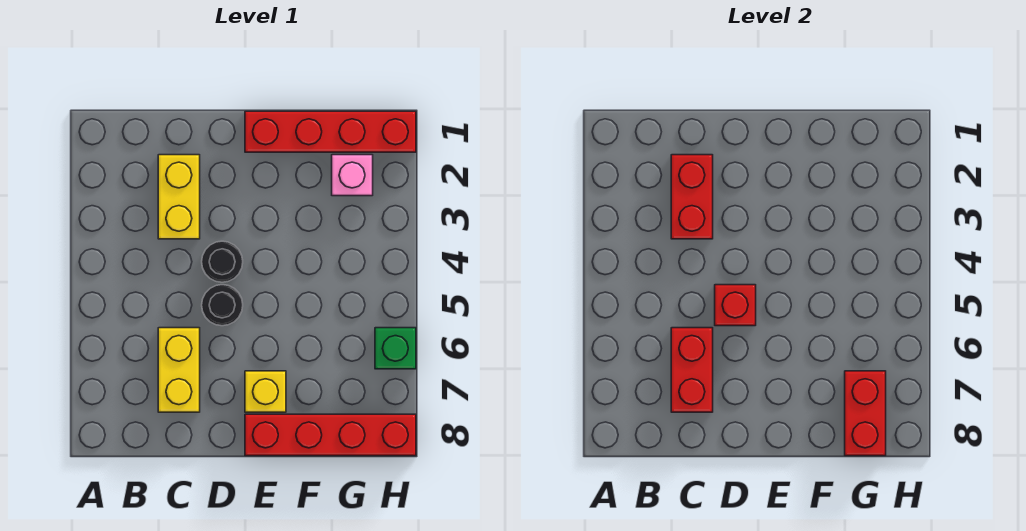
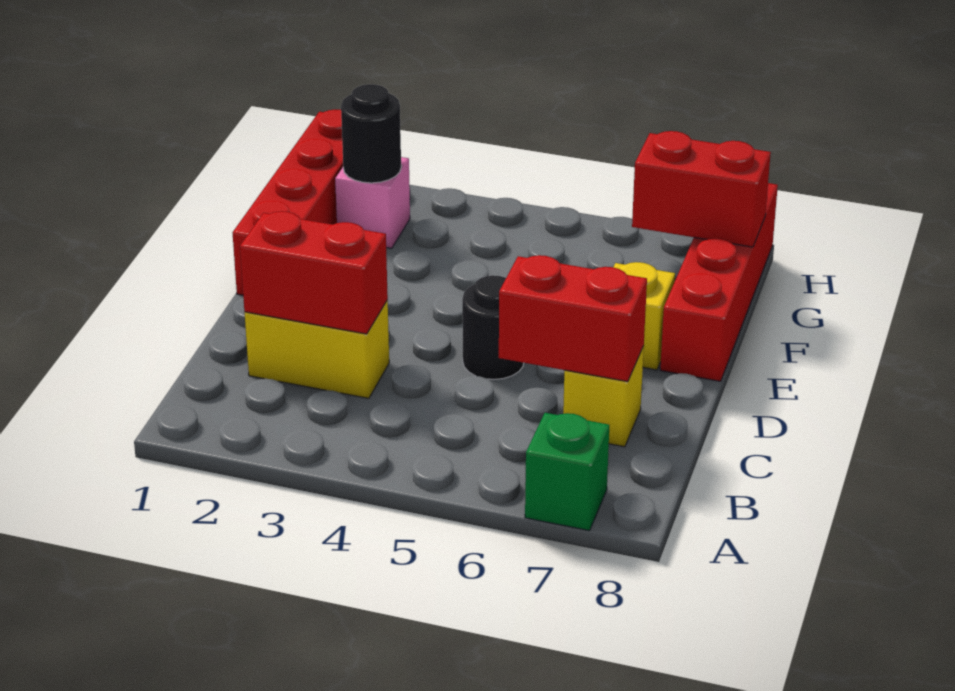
yellow 1x2 brick [158,328,200,412] -> yellow 1x1 brick [563,347,644,447]
black 1x1 round brick [202,241,243,282] -> black 1x1 round brick moved to [341,84,401,183]
red 1x1 brick [715,285,756,326] -> none
green 1x1 brick [375,328,416,369] -> green 1x1 brick moved to [525,413,609,531]

